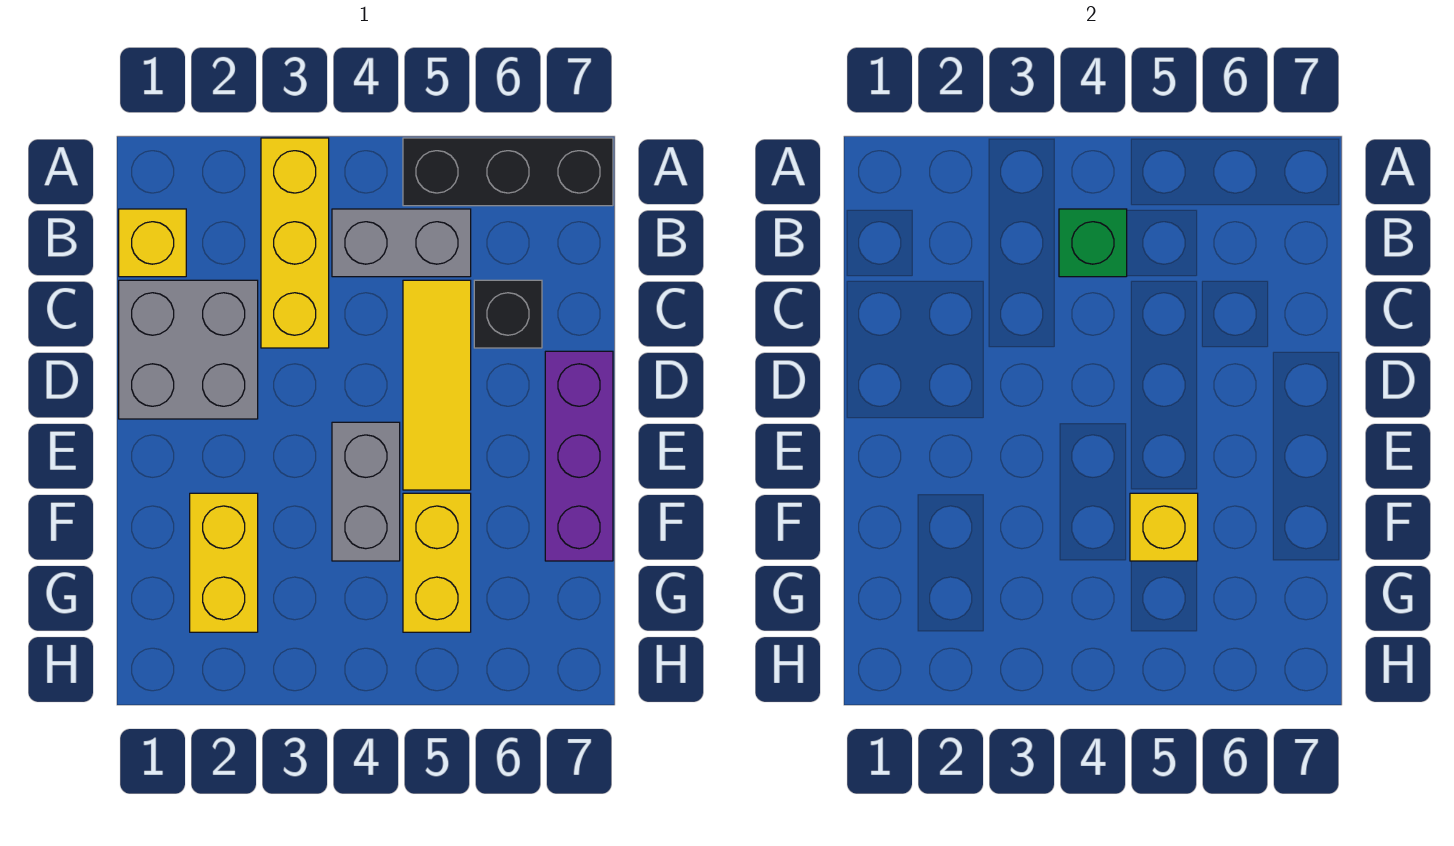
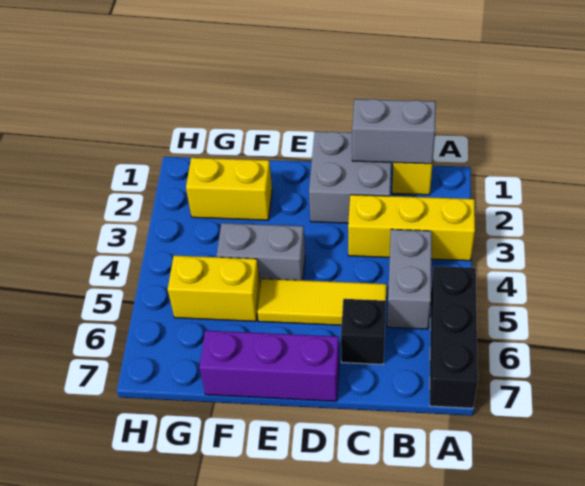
none -> grey 1x2 brick [352,99,436,164]
green 1x1 brick [1059,209,1127,277] -> none
yellow 1x1 brick [1130,493,1198,561] -> none

